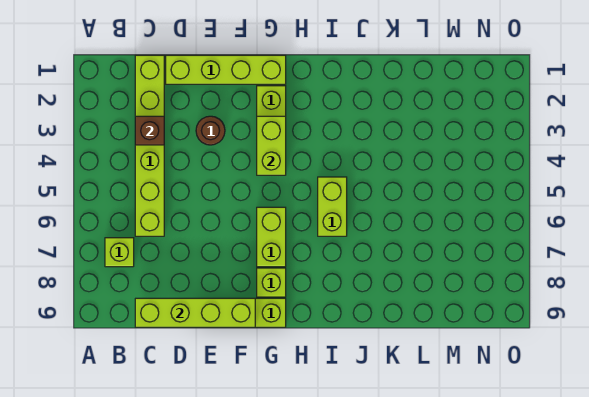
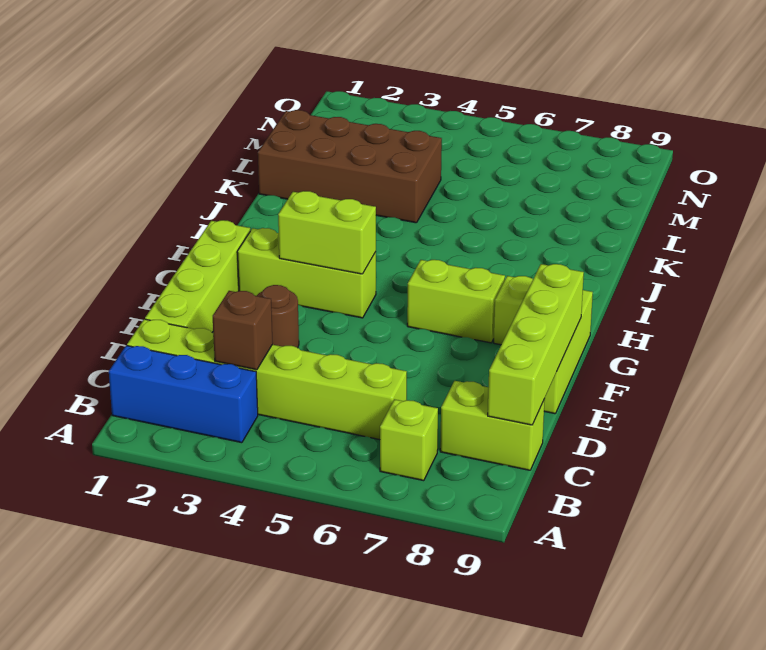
none -> blue 1x3 brick [109,345,258,443]
lime 1x2 brick [318,177,347,236] -> lime 1x2 brick moved to [440,381,545,470]
none -> brown 2x4 brick [258,110,442,223]

